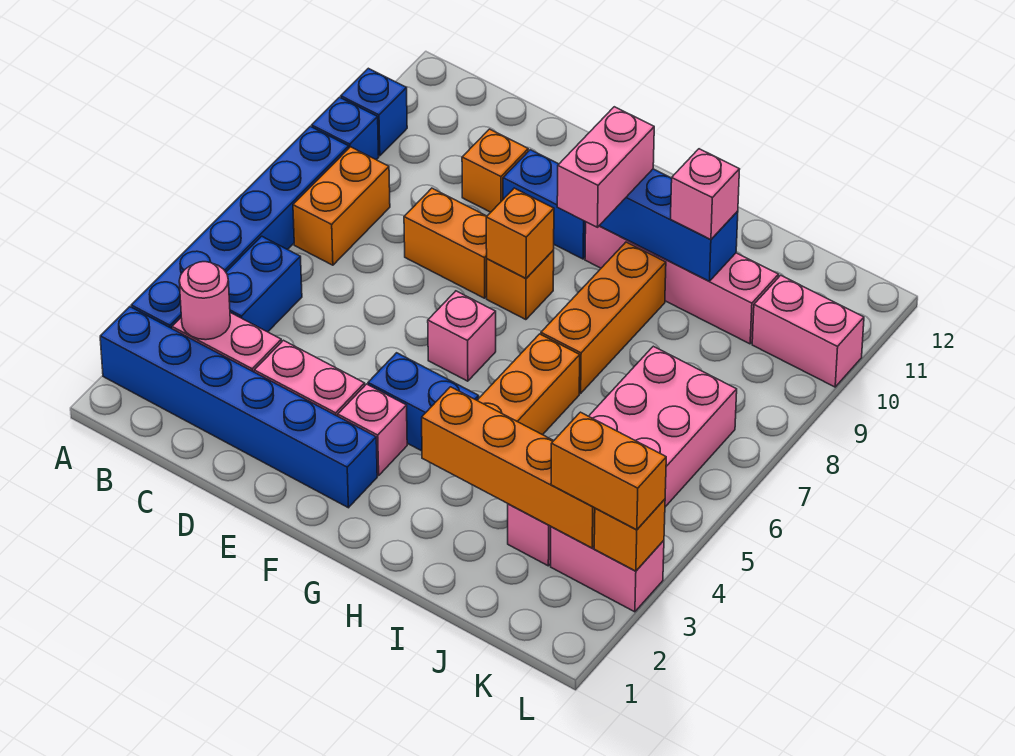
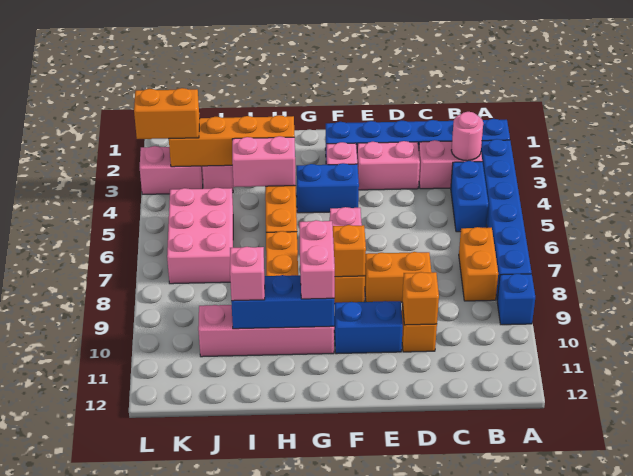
blue 1x1 brick [341,68,407,156] -> none
pink 1x2 brick [752,275,864,387] -> pink 1x2 brick moved to [232,136,296,187]
orange 1x1 brick [594,499,665,571] -> orange 1x1 brick moved to [402,272,439,325]

